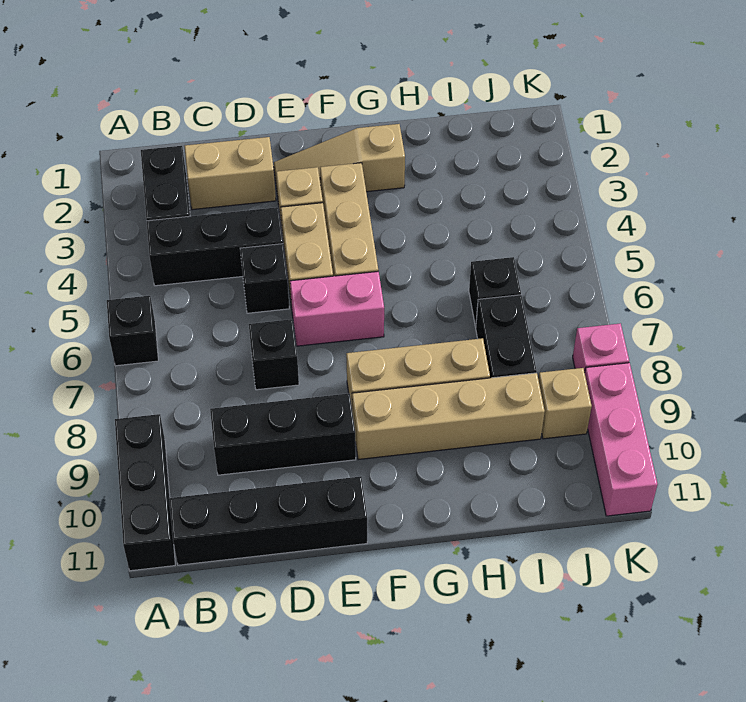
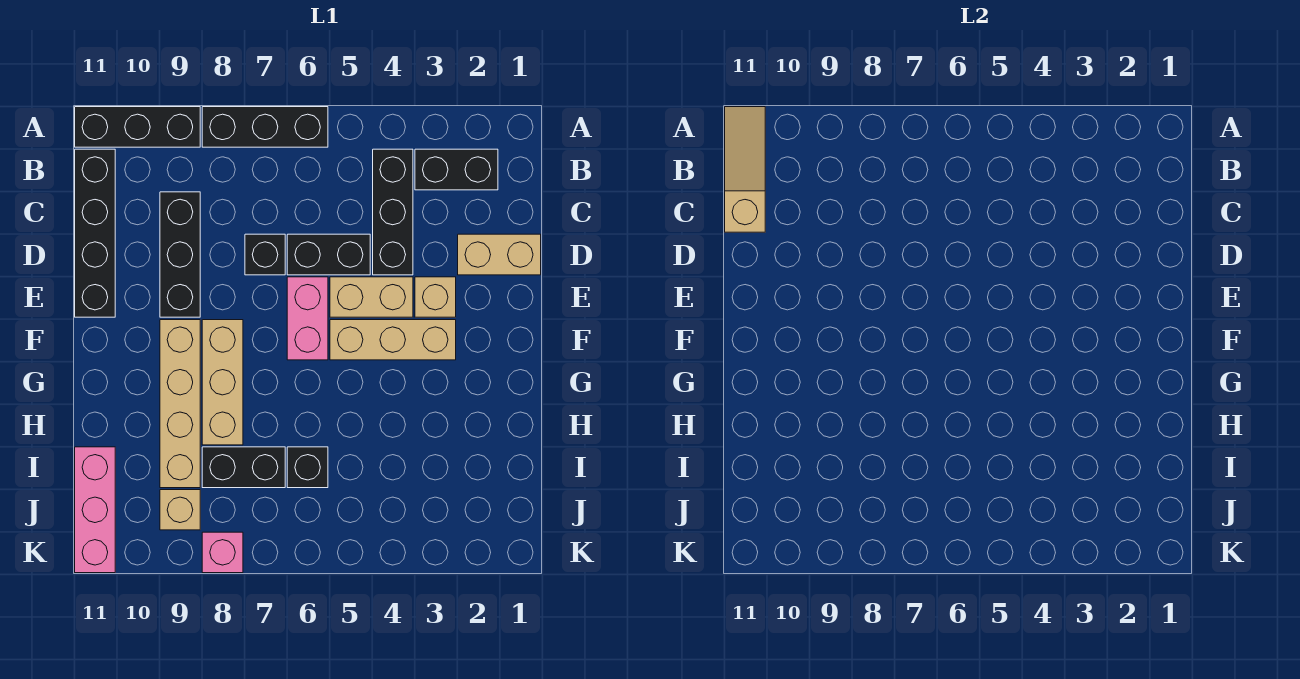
black 1x1 brick [107,296,158,366] -> black 1x3 brick [202,107,328,147]
tan 1x2 brick [185,137,276,210] -> tan 1x2 brick turned to [458,234,541,275]
black 1x1 brick [240,244,289,313] -> black 1x2 brick [287,234,370,275]
tan 1x3 slope [274,124,405,196] -> tan 1x3 slope moved to [725,107,765,232]
pink 1x3 brick [585,363,658,516] -> pink 1x3 brick turned to [75,447,115,573]

